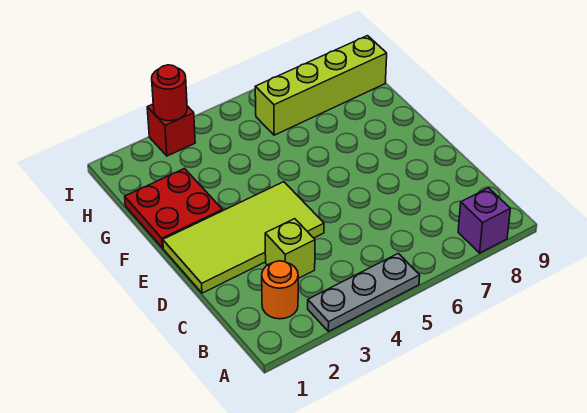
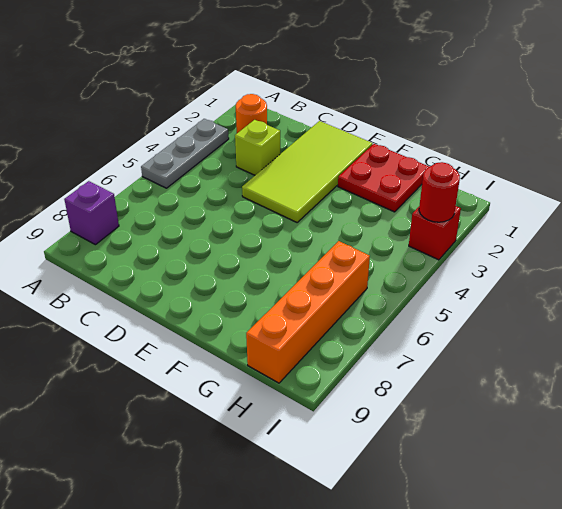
lime 1x4 brick [255,36,387,135] -> orange 1x4 brick [246,241,370,383]

